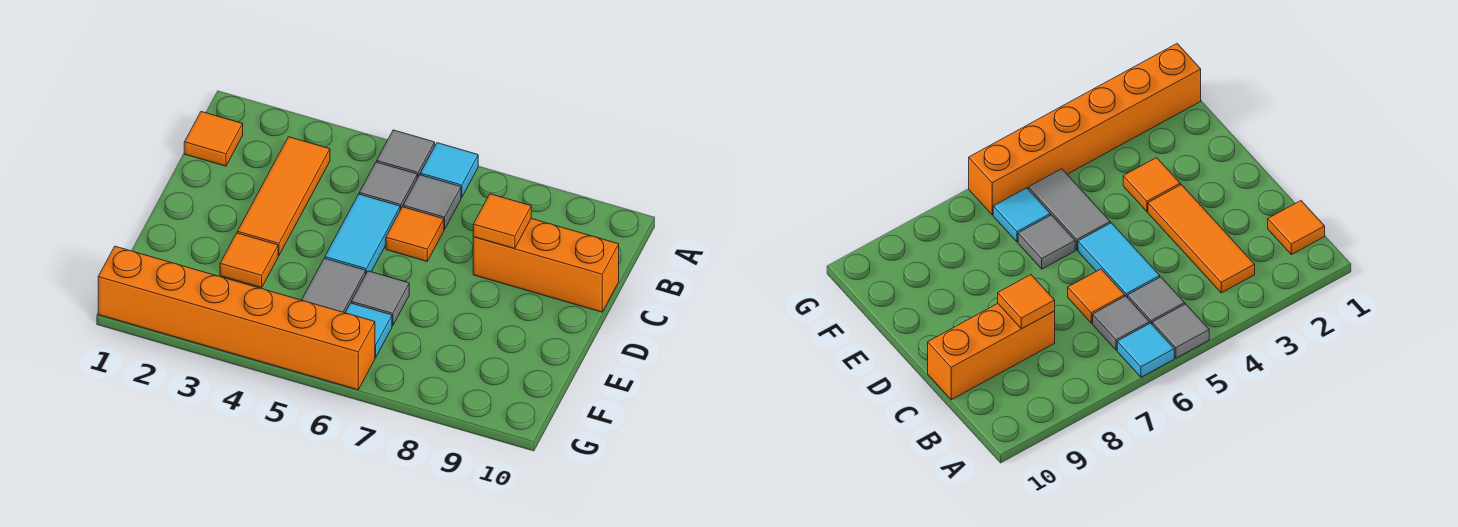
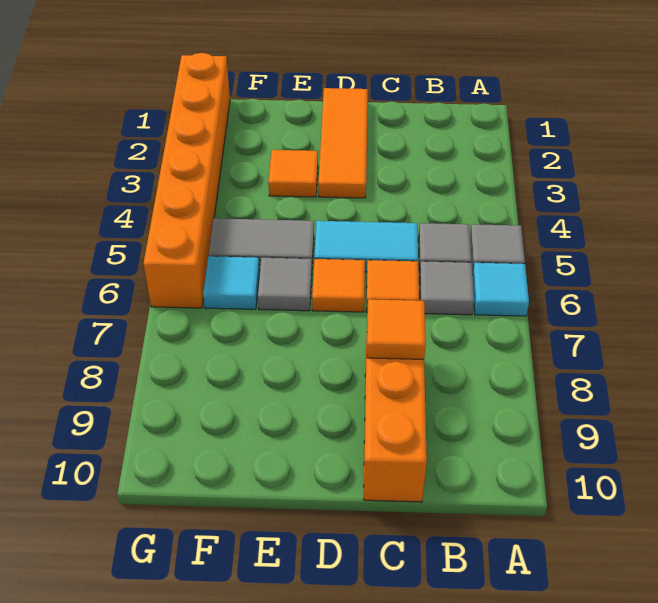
orange 1x1 tile [184,112,243,166] -> orange 1x1 tile moved to [312,259,365,312]
orange 1x3 tile [237,137,330,256] -> orange 1x3 tile turned to [318,88,368,198]

